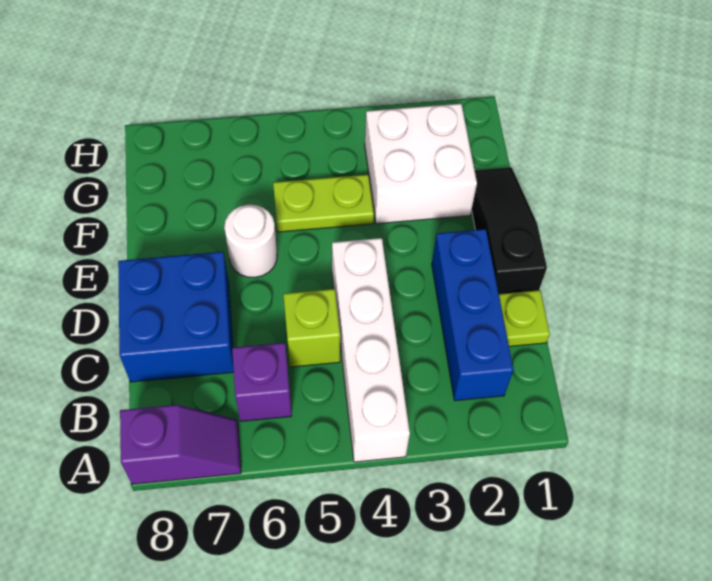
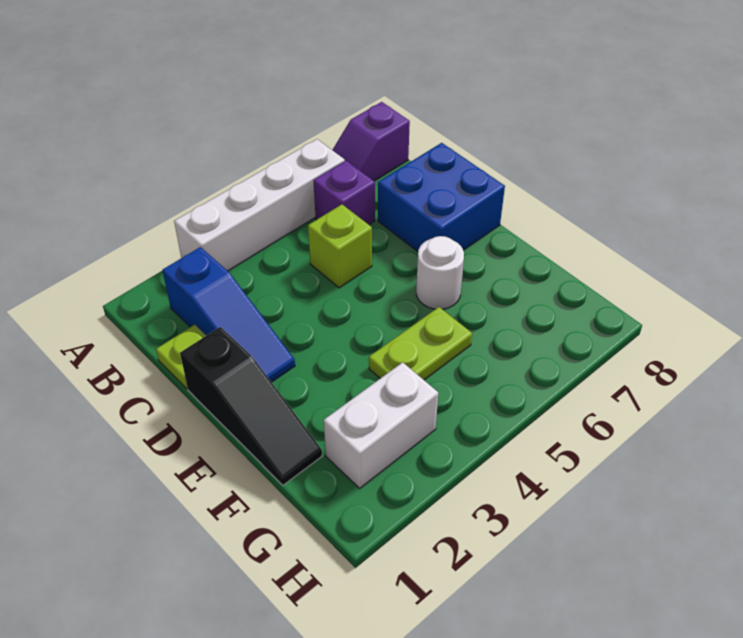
white 1x4 brick [332,238,410,462] -> white 1x4 brick turned to [174,139,345,271]
blue 1x3 brick [432,229,514,401] -> blue 1x3 slope [162,247,295,382]
white 2x2 brick [365,104,477,224] -> white 1x2 brick [324,362,438,488]

